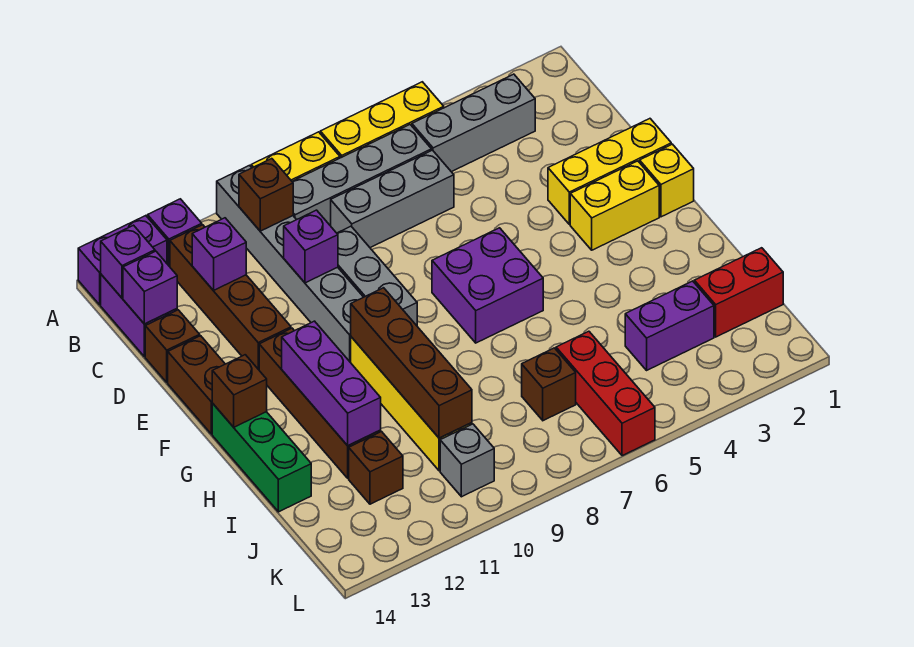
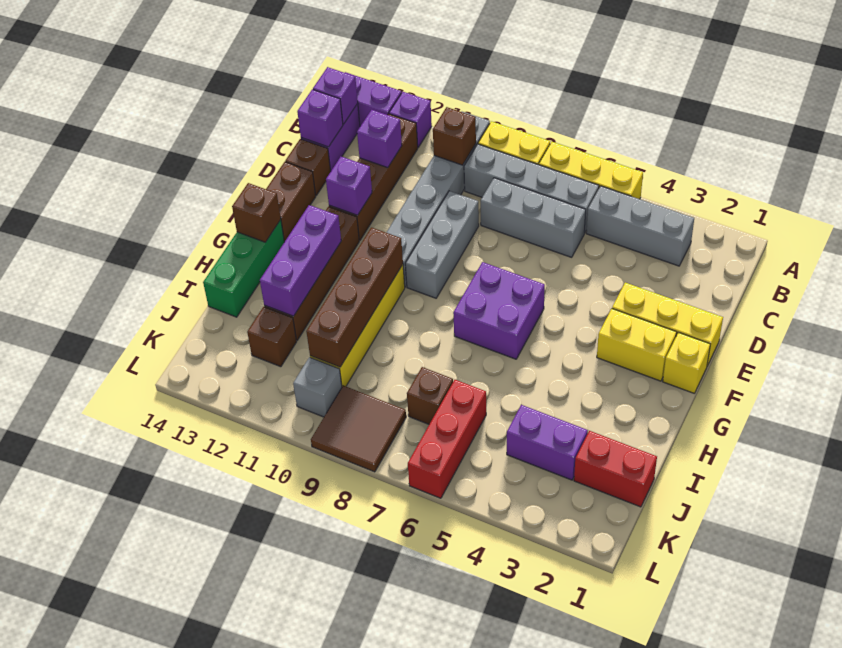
purple 1x1 brick [284,210,338,283] -> purple 1x1 brick moved to [326,157,372,215]
none -> brown 2x2 tile [311,386,406,472]

